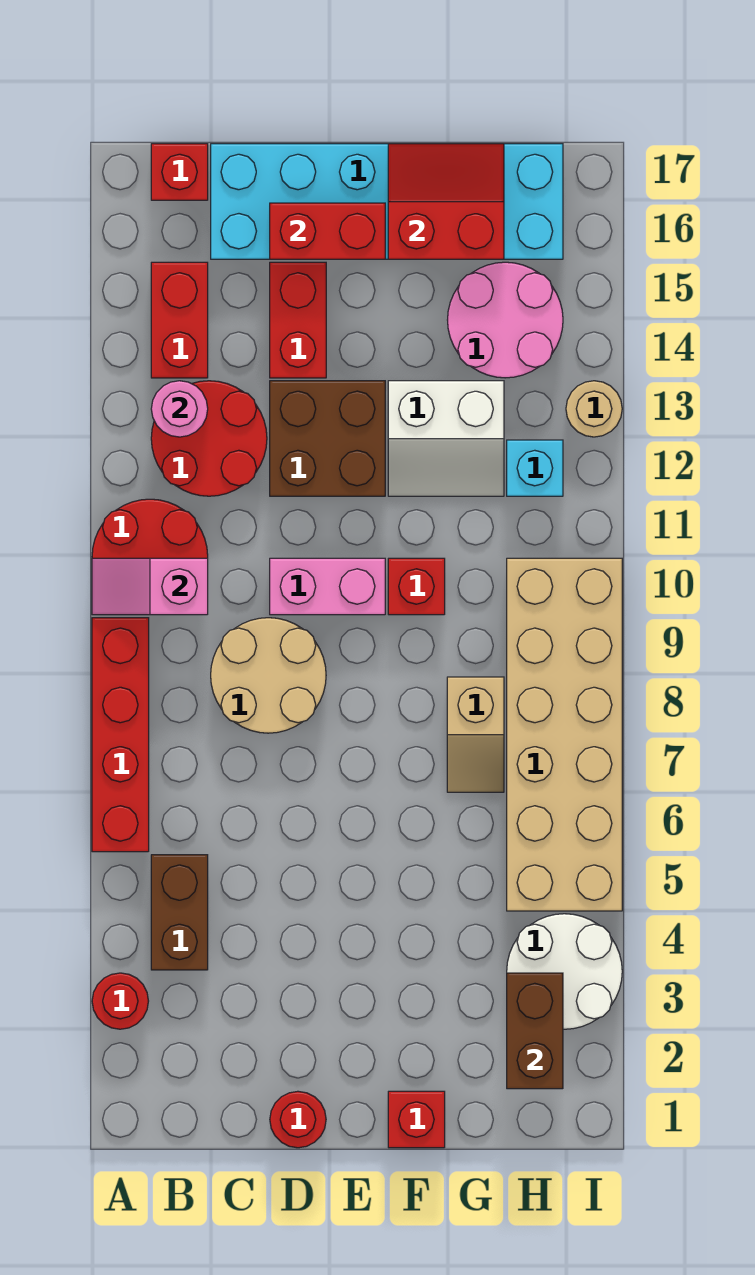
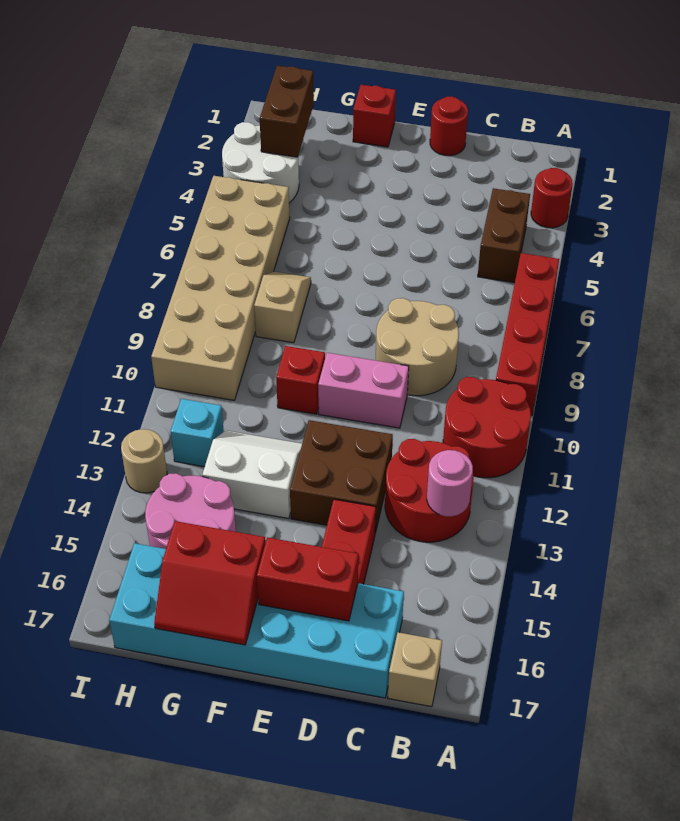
pink 1x2 slope [92,558,208,615] -> none
red 1x2 brick [151,262,208,378] -> none
red 1x1 brick [151,144,208,200] -> tan 1x1 brick [388,632,442,707]

